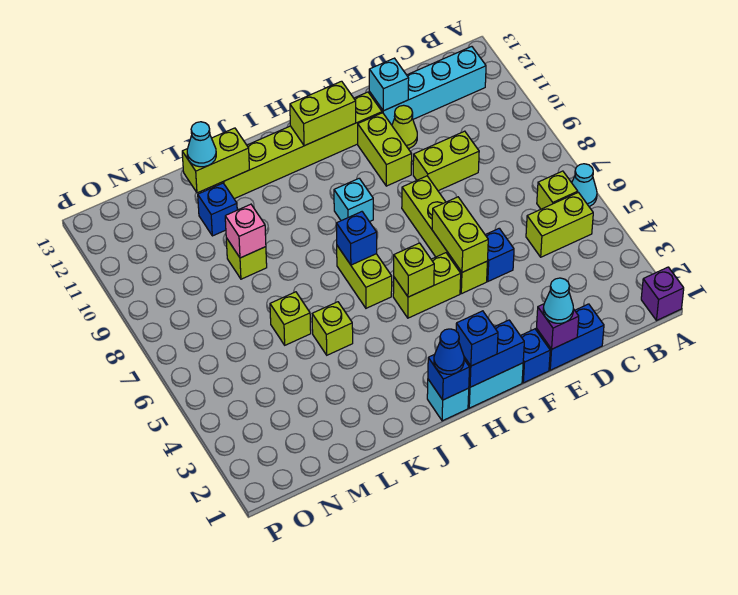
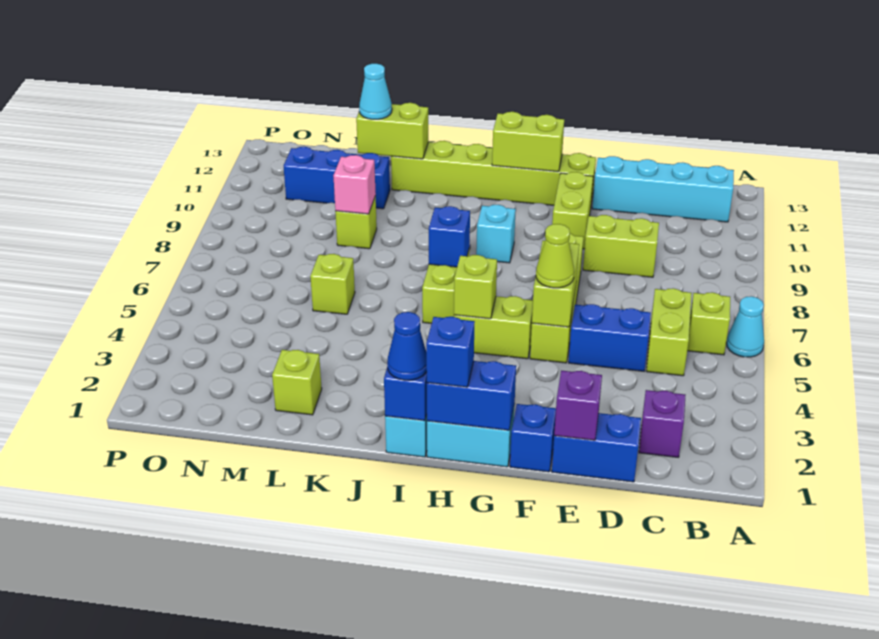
purple 1x1 brick [641,267,684,320] -> purple 1x1 brick moved to [639,390,685,457]
lime 1x2 brick [526,192,593,257] -> lime 1x2 brick turned to [647,288,692,376]
cyan 1x1 cone [543,278,573,323] -> none
blue 1x1 brick [486,228,514,281] -> blue 1x2 brick [569,304,651,371]
lime 1x1 cone [392,105,417,149] -> lime 1x1 cone moved to [536,224,574,288]
cyan 1x1 brick [369,58,409,111] -> none
lime 1x1 brick [312,302,353,355] -> lime 1x1 brick moved to [272,350,322,415]
blue 1x1 brick [198,183,237,236] -> blue 1x3 brick [284,147,390,209]

